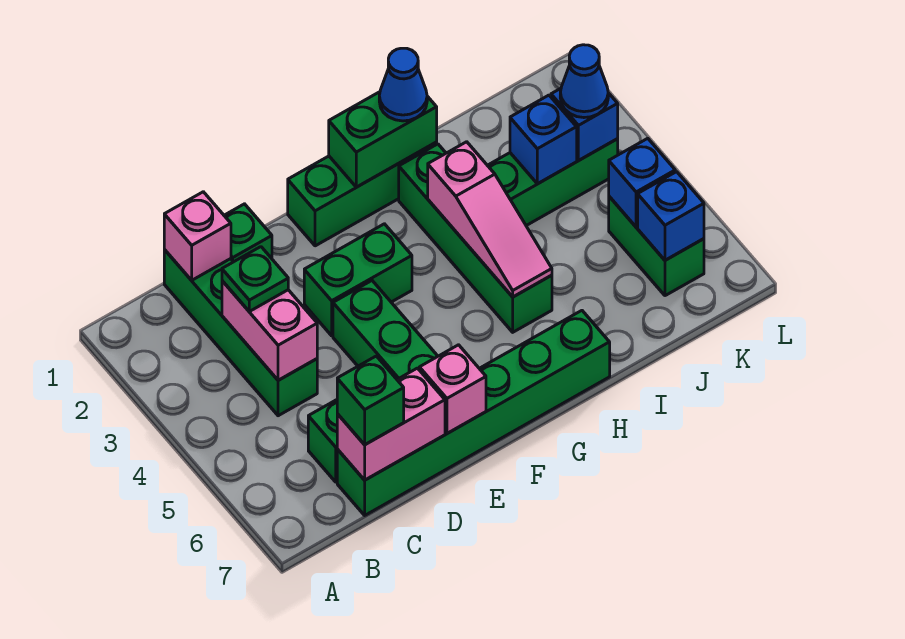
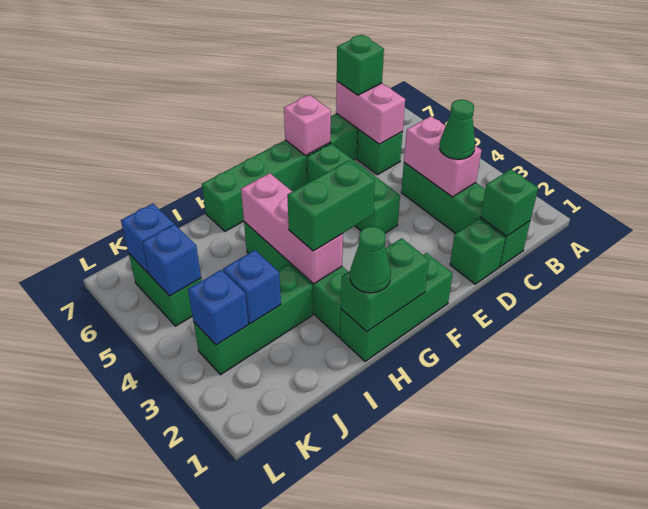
pink 1x1 brick [164,192,231,280] -> green 1x1 brick [481,169,538,236]
green 1x1 plate [222,247,288,311] -> green 1x1 cone [440,100,475,159]
pink 1x2 brick [337,368,445,480] -> pink 1x2 brick turned to [336,81,405,144]
green 1x2 brick [304,224,412,336] -> green 1x2 brick moved to [287,160,375,251]
blue 1x1 cone [379,48,427,121] -> green 1x1 cone [350,226,391,293]
pink 1x3 slope [428,142,552,297] -> pink 1x3 brick [241,173,343,284]
blue 1x1 cone [560,45,608,118] -> none

